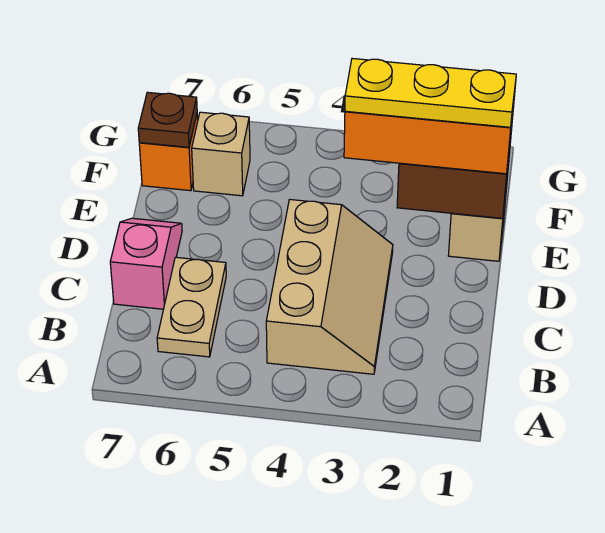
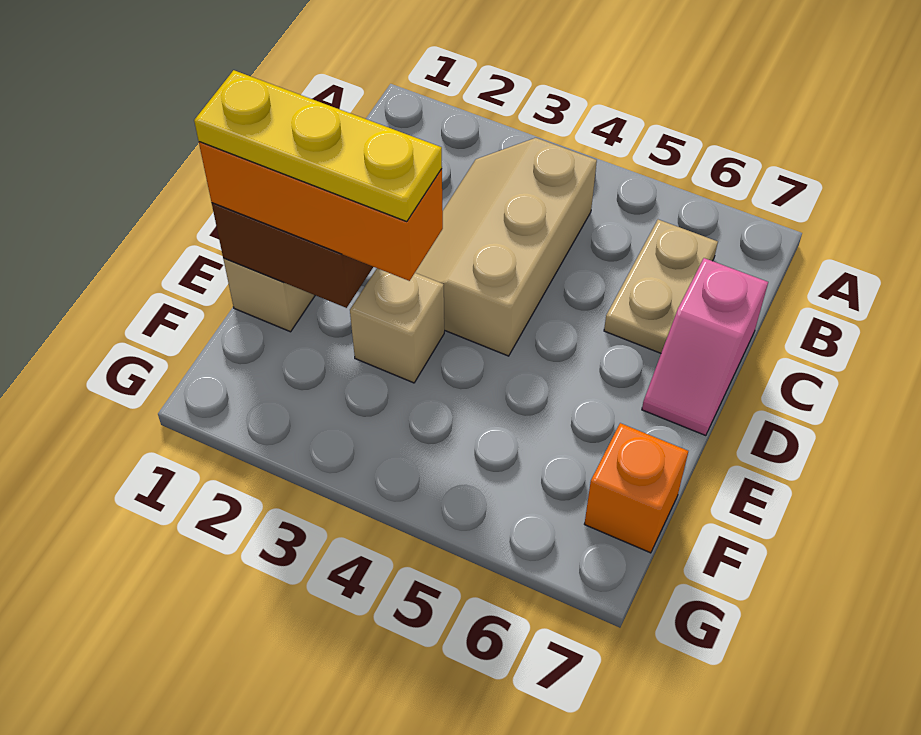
tan 1x1 brick [192,112,250,196] -> tan 1x1 brick moved to [350,268,444,383]
brown 1x1 plate [138,92,197,147] -> none

